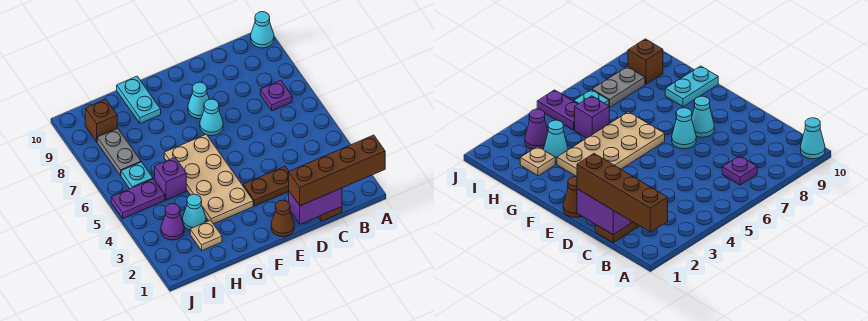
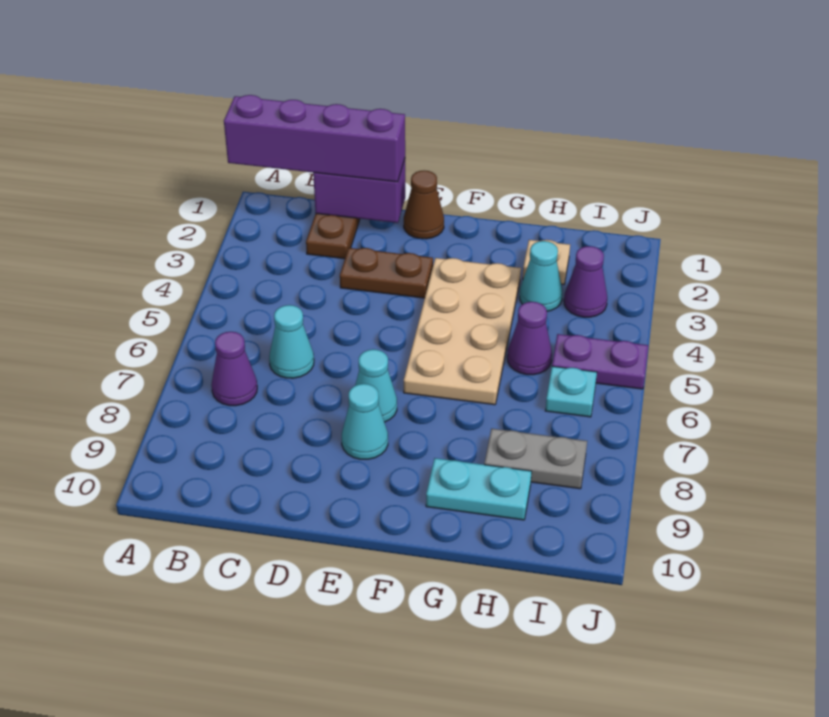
brown 1x4 brick [289,135,385,206] -> purple 1x4 brick [224,95,405,182]
cyan 1x1 cone [251,12,274,48] -> cyan 1x1 cone moved to [269,305,314,378]
purple 1x1 plate [260,80,292,111] -> purple 1x1 cone [211,332,257,406]
cyan 1x2 plate [117,76,161,124] -> cyan 1x2 plate turned to [426,458,532,520]
purple 1x1 brick [155,157,186,200] -> purple 1x1 cone [507,302,552,375]
grey 1x2 plate [97,128,141,176] -> grey 1x2 plate turned to [484,429,587,489]
brown 1x1 brick [85,99,117,142] -> none

